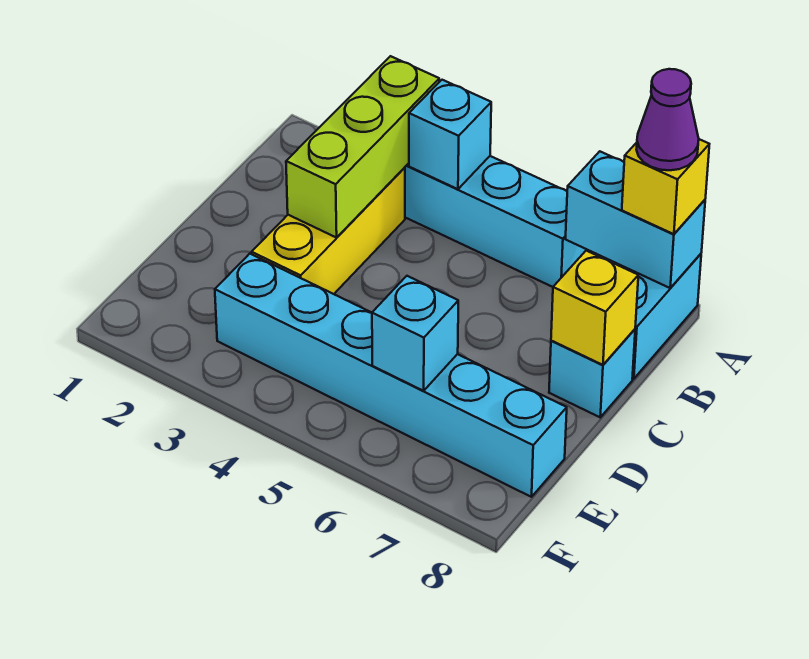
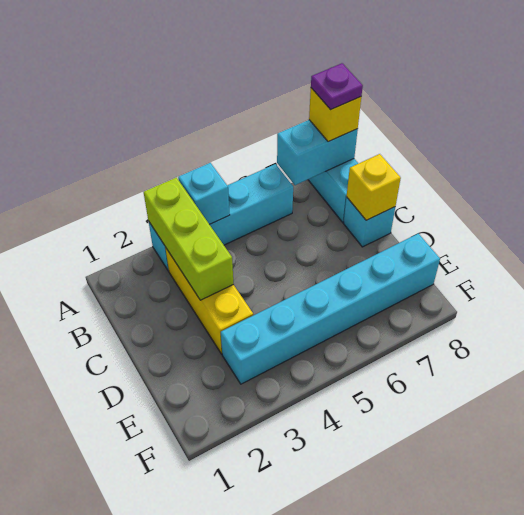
purple 1x1 cone [636,69,699,170] -> purple 1x1 plate [311,63,363,110]
cyan 1x1 brick [372,276,458,391] -> none

